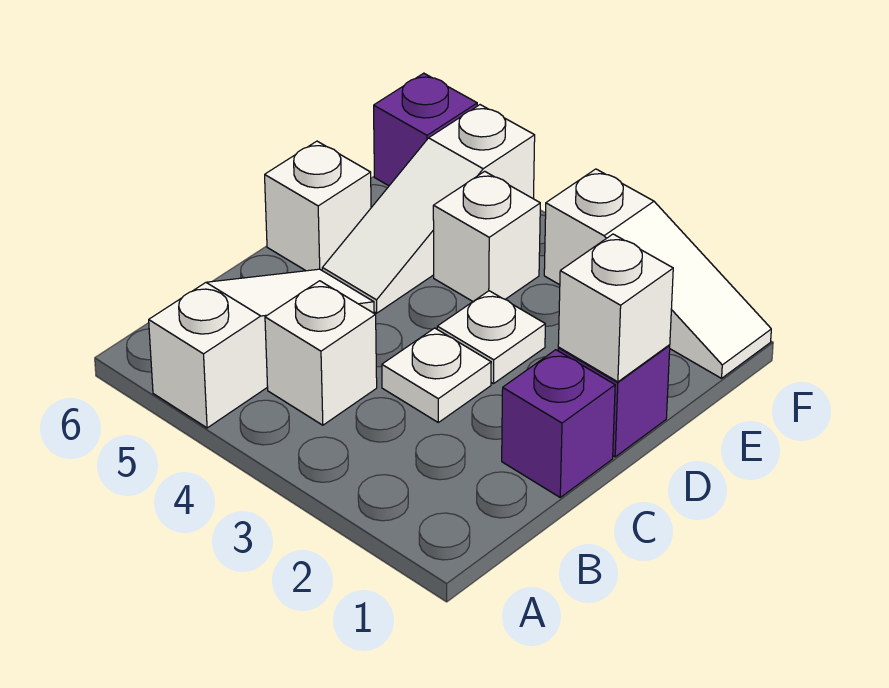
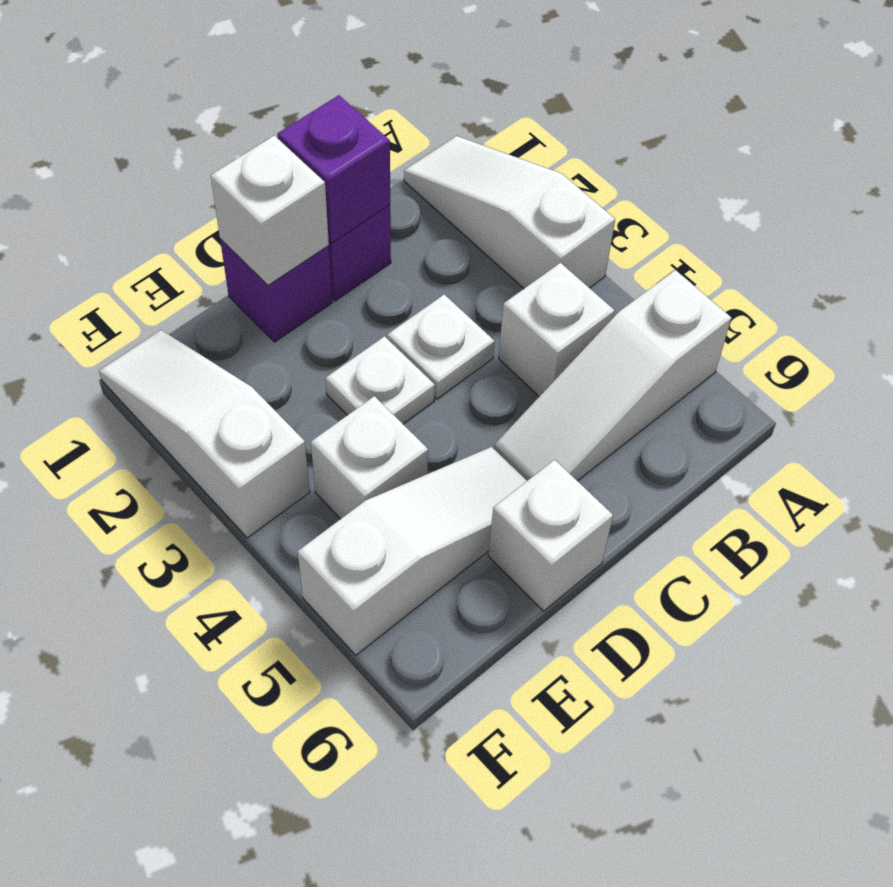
none -> white 1x3 slope [404,136,615,288]
purple 1x1 brick [374,73,477,186] -> purple 1x1 brick moved to [278,95,390,243]

